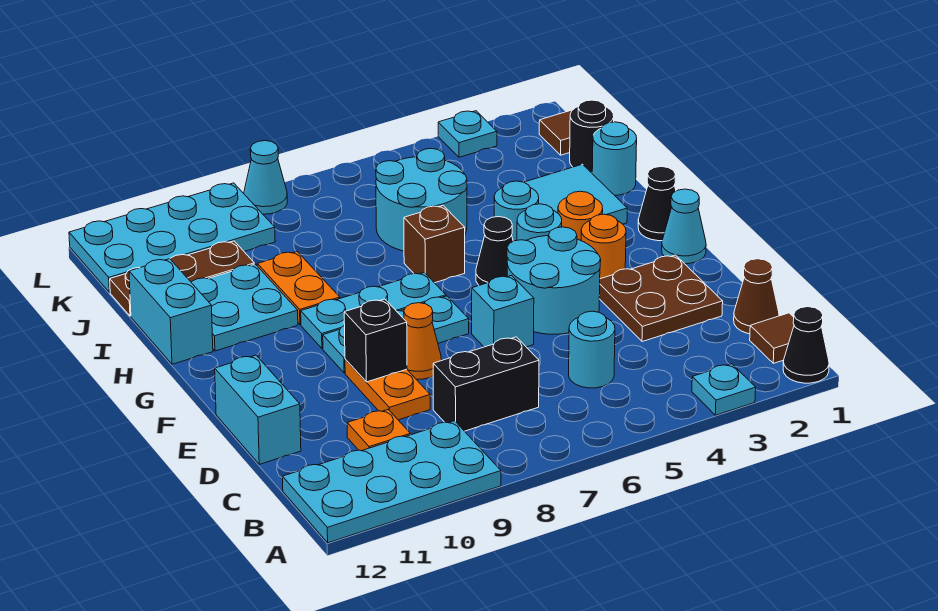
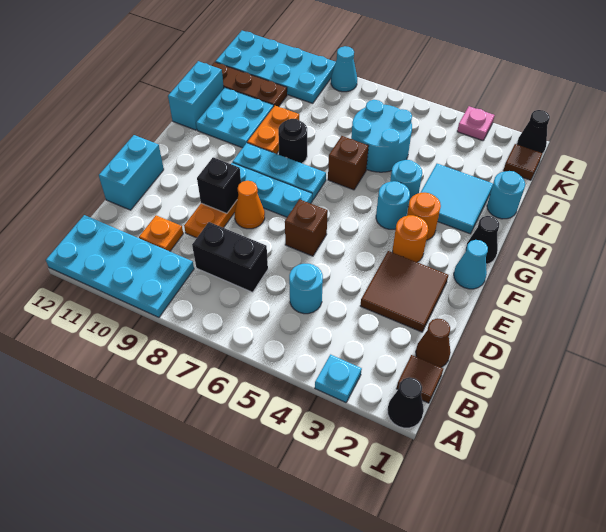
brown 2x2 plate [599,255,723,342] -> brown 2x2 tile [360,251,448,332]
cyan 2x2 round brick [507,227,601,334] -> none
cyan 1x1 brick [472,276,534,347] -> brown 1x1 brick [285,199,328,256]
black 1x1 cone [476,217,513,285] -> black 1x1 cone moved to [517,110,550,154]
black 1x1 round brick [570,100,614,173] -> black 1x1 round brick moved to [278,119,307,163]
cyan 1x1 plate [438,111,497,157] -> pink 1x1 plate [457,106,495,141]

